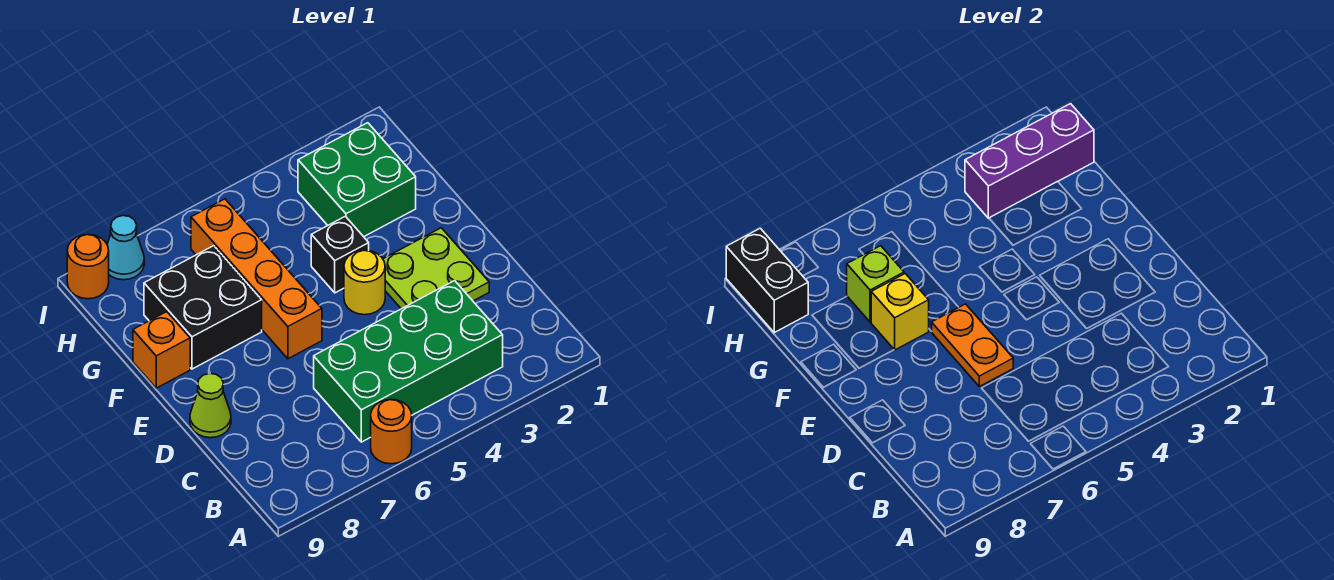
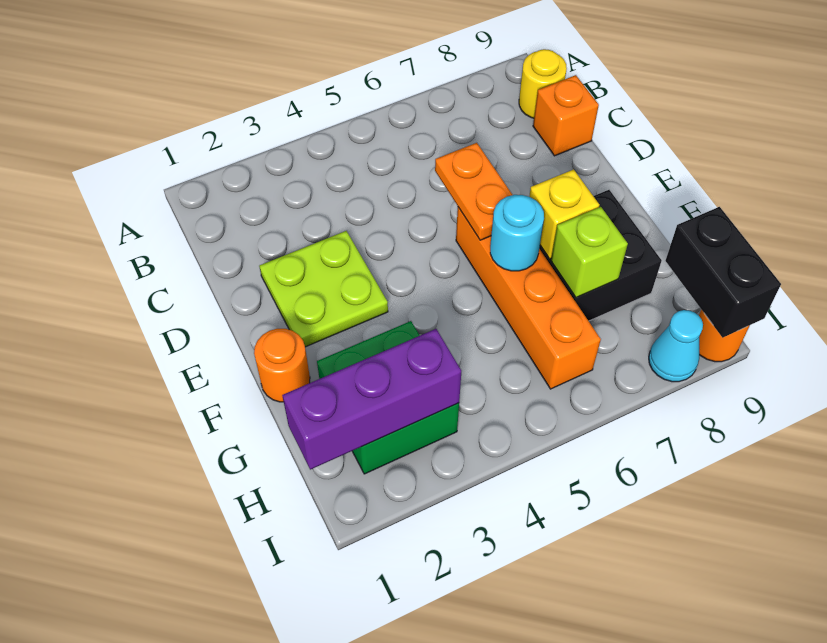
orange 1x1 round brick [371,399,412,464] -> orange 1x1 round brick moved to [254,329,310,402]
green 2x4 brick [314,281,503,442] -> none
lime 1x1 cone [190,373,231,438] -> none
yellow 1x1 round brick [344,250,385,315] -> yellow 1x1 round brick moved to [519,49,567,118]
black 1x1 brick [311,216,369,293] -> none
none -> cyan 1x1 round brick [490,195,544,271]
orange 1x1 brick [133,312,190,388] -> orange 1x1 brick moved to [533,75,599,156]

